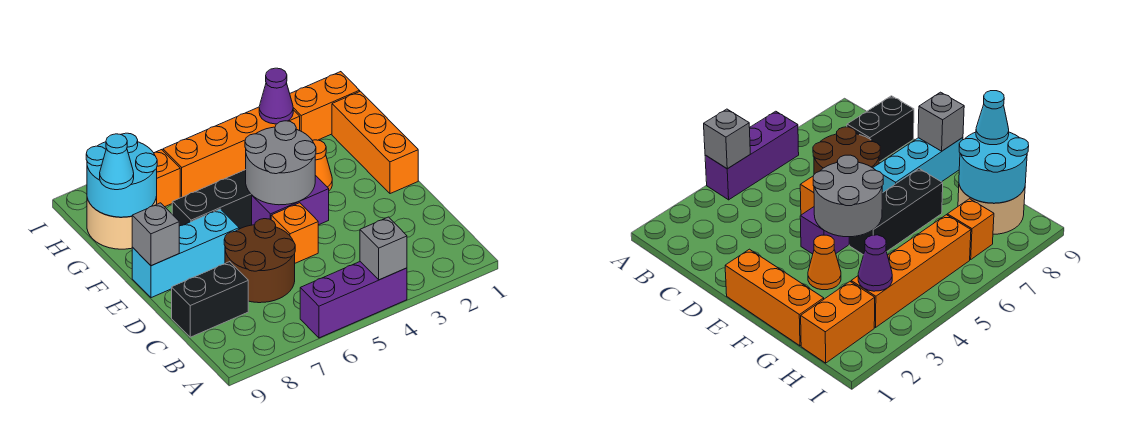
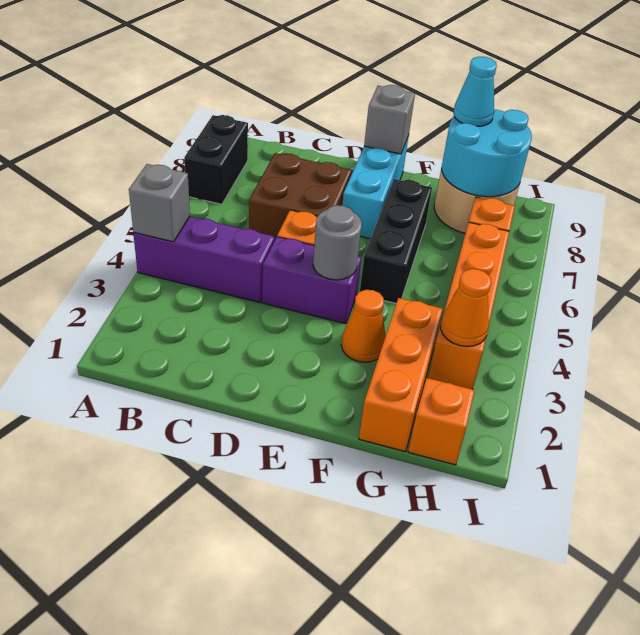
purple 1x3 brick [300,262,407,338] -> purple 1x3 brick turned to [133,217,274,303]
brown 2x2 round brick [224,219,295,303] -> brown 2x2 brick [249,153,352,240]
black 1x2 brick [172,262,248,337] -> black 1x2 brick moved to [184,115,248,204]
orange 1x3 brick [332,91,418,194] -> orange 1x3 brick turned to [359,298,442,452]
purple 1x2 brick [252,175,329,225] -> purple 1x2 brick turned to [262,237,361,324]
grey 2x2 round brick [245,121,316,205] -> grey 1x1 round brick [313,205,362,280]
orange 1x2 brick [290,72,360,140] -> orange 1x1 brick [408,378,475,465]
purple 1x1 cone [259,68,293,124] -> orange 1x1 cone [441,269,491,347]

